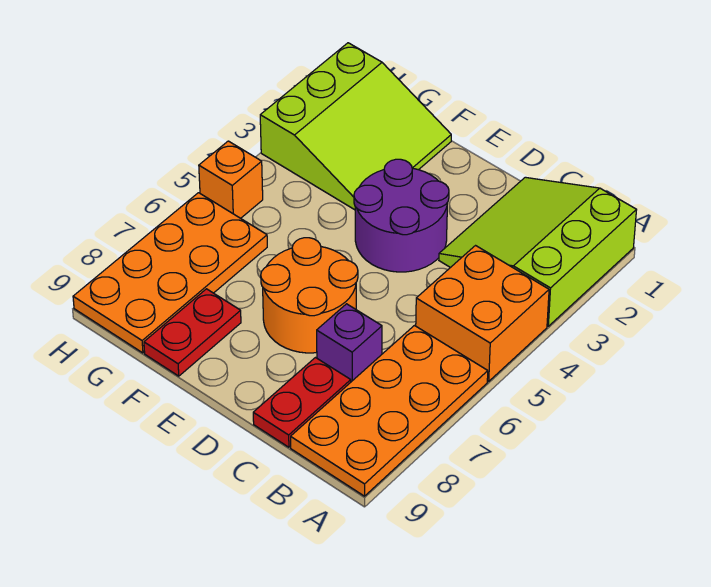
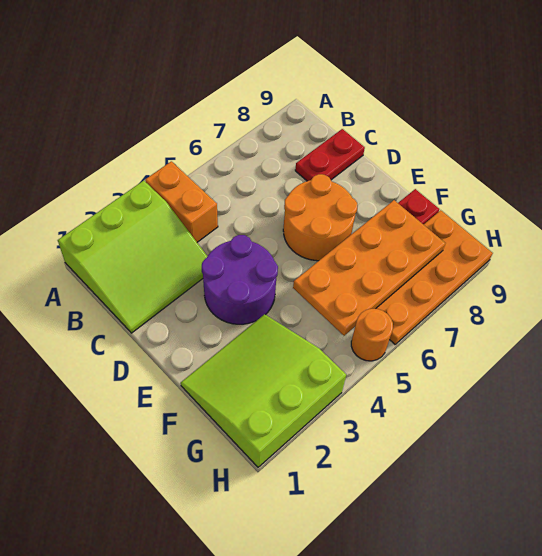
orange 2x2 brick [416,246,549,381] -> orange 1x2 brick [145,161,218,242]
orange 2x4 plate [291,326,488,496] -> orange 2x4 plate moved to [293,200,445,336]
purple 1x1 brick [317,304,382,382] -> none
orange 1x1 brick [199,141,263,218] -> orange 1x1 round brick [351,309,393,361]

